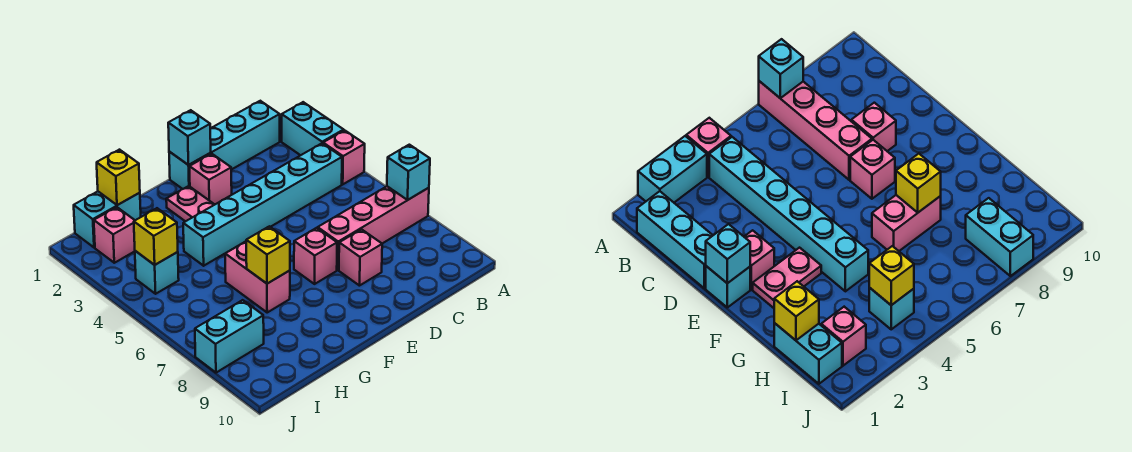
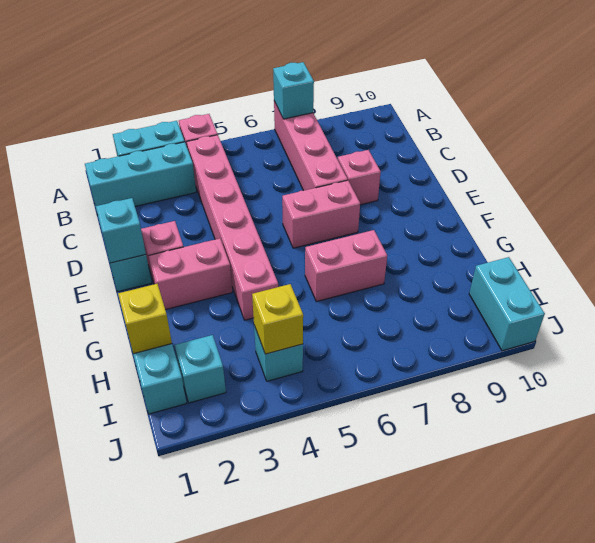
cyan 1x3 brick [210,101,280,170] -> cyan 1x3 brick turned to [85,142,196,215]
cyan 1x6 brick [183,143,342,266] -> pink 1x6 brick [187,135,278,320]
pink 1x1 brick [294,228,337,284] -> pink 1x2 brick [282,180,360,248]
pink 1x2 plate [166,186,215,222] -> pink 1x2 brick [148,238,232,310]
yellow 1x1 brick [246,226,290,284] -> none
pink 1x1 brick [94,207,135,263] -> cyan 1x1 brick [175,335,226,403]
cyan 1x2 brick [195,300,264,373] -> cyan 1x2 brick moved to [469,257,545,351]

